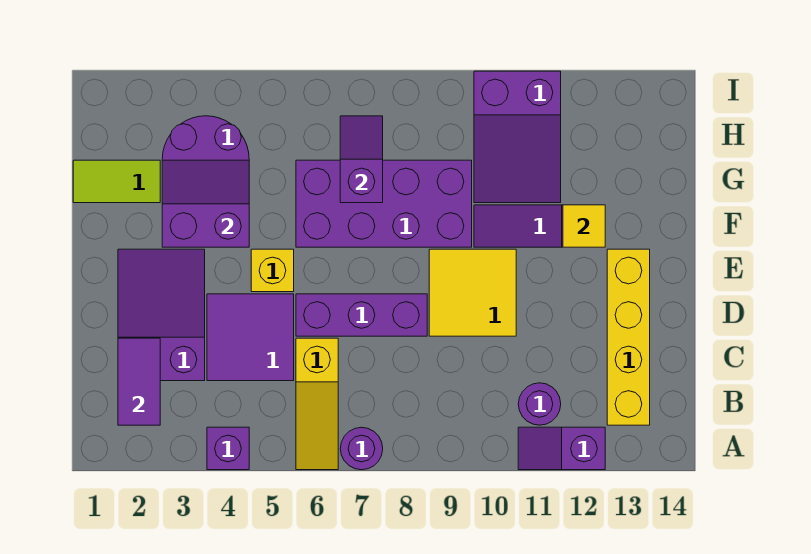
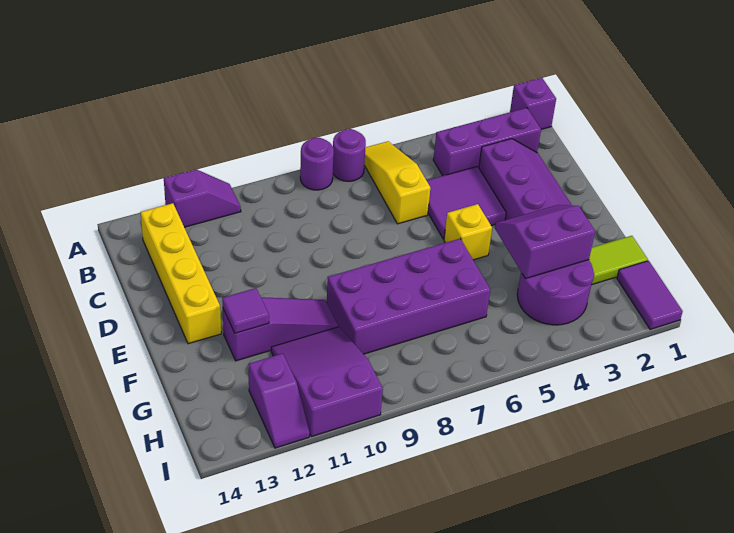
purple 1x1 brick [207,427,249,470] -> purple 1x1 brick moved to [510,78,556,129]
purple 1x2 tile [118,338,160,425] -> purple 1x2 tile moved to [617,261,683,329]
purple 1x1 round brick [518,383,561,425] -> purple 1x1 round brick moved to [300,138,334,190]
purple 2x3 slope [118,249,205,381] -> purple 2x3 slope turned to [479,139,571,220]
purple 1x3 brick [296,294,427,336] -> purple 1x3 brick moved to [433,108,541,176]
yellow 2x2 tile [429,249,516,336] -> none
purple 2x2 slope [162,160,249,247] -> purple 2x2 slope turned to [495,205,595,279]
yellow 1x1 tile [563,205,605,247] -> purple 1x1 tile [222,288,269,333]
purple 1x2 slope [340,116,383,203] -> purple 1x2 slope moved to [248,353,310,448]

